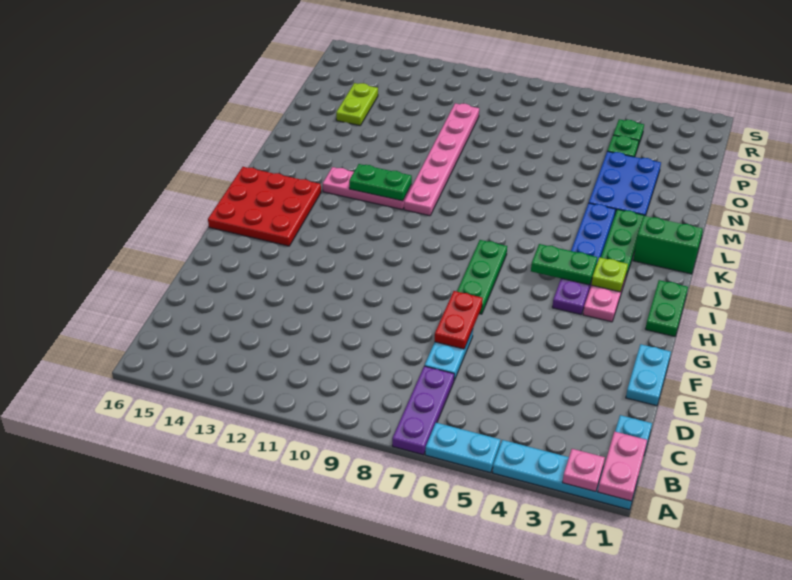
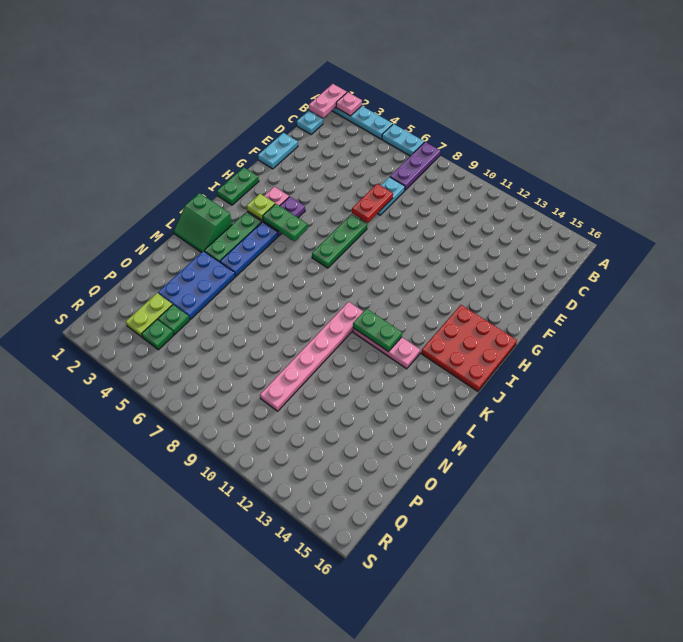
lime 1x2 plate [336,83,378,126] -> lime 1x2 plate moved to [126,293,172,337]

